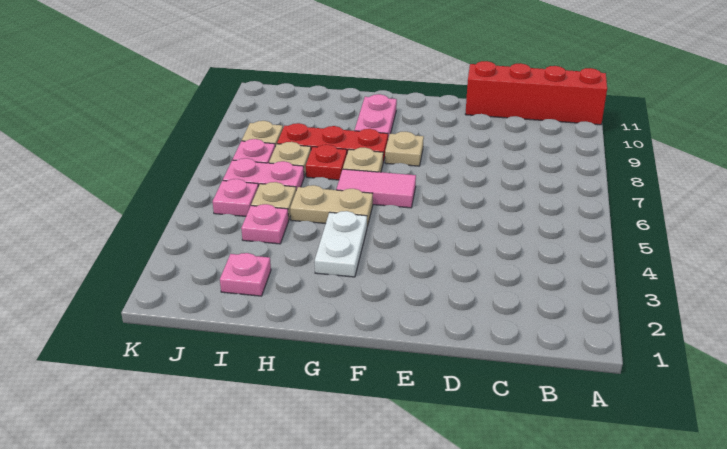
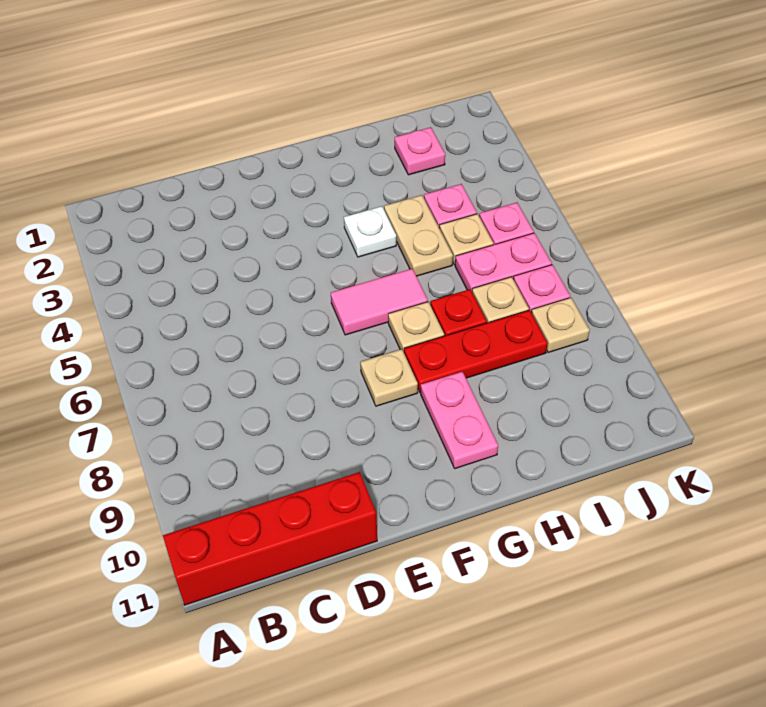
white 1x2 plate [315,211,367,277] -> white 1x1 plate [344,206,396,257]
tan 1x2 plate [290,185,373,226] -> tan 1x2 plate turned to [384,195,453,276]

